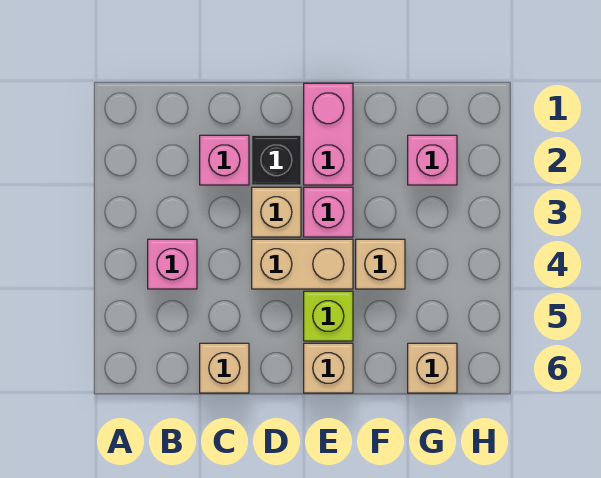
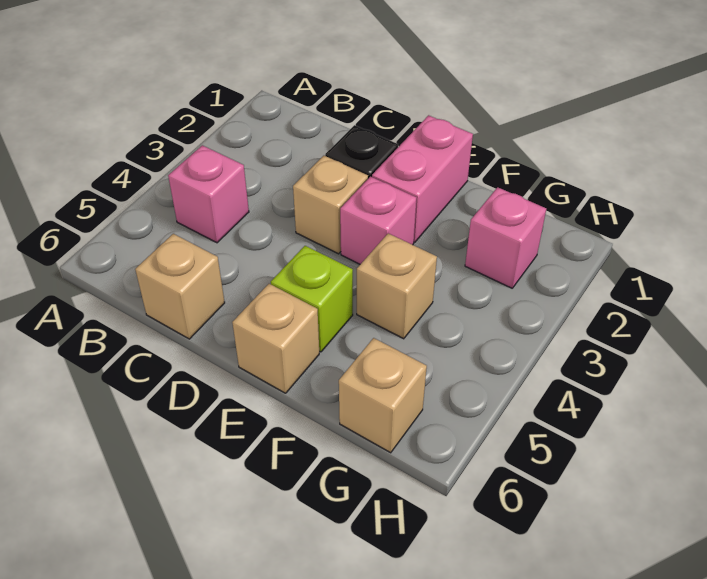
pink 1x1 brick [200,135,249,185] -> none
tan 1x2 brick [252,239,353,289] -> none

